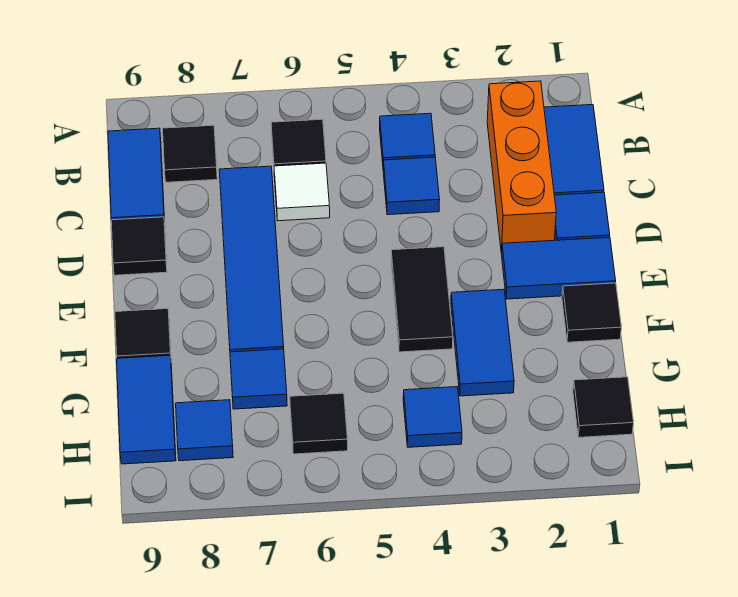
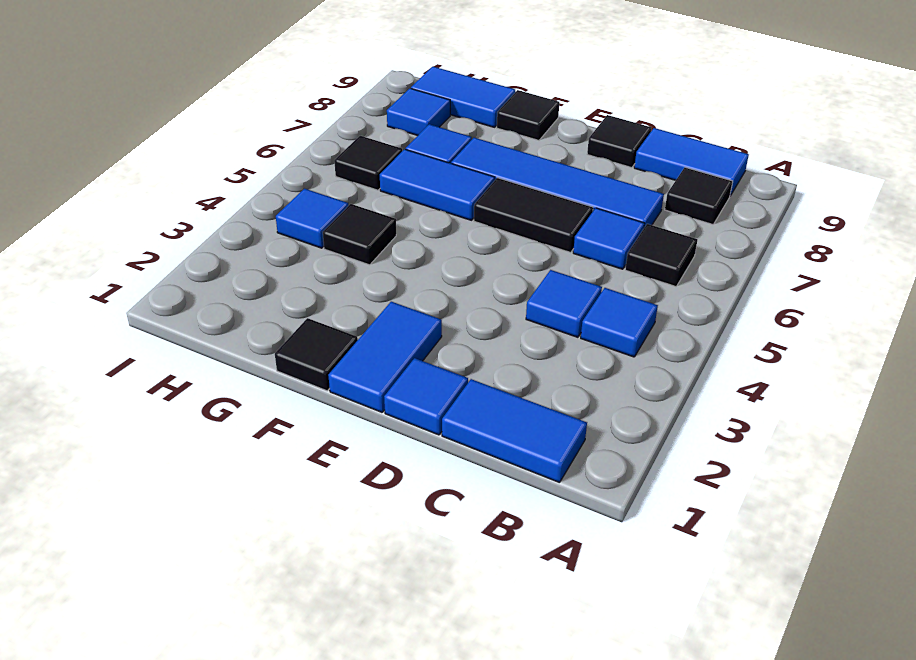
orange 1x3 brick [487,81,556,253] -> none
white 1x1 tile [274,163,330,221] -> blue 1x1 tile [573,208,644,269]
black 1x2 tile [391,247,453,352] -> black 1x2 tile moved to [474,178,593,252]
blue 1x2 tile [451,289,514,396] -> blue 1x2 tile moved to [380,149,495,220]
black 1x1 tile [573,377,634,437] -> black 1x1 tile moved to [323,204,396,265]

